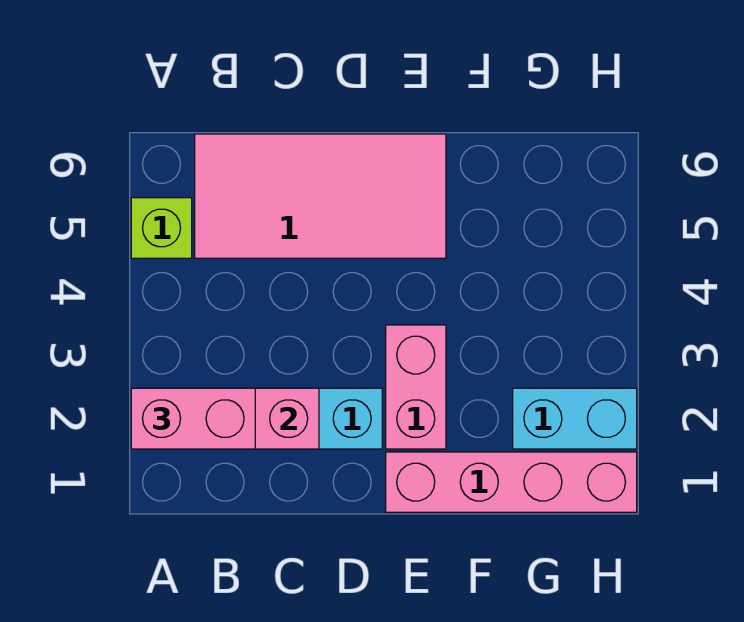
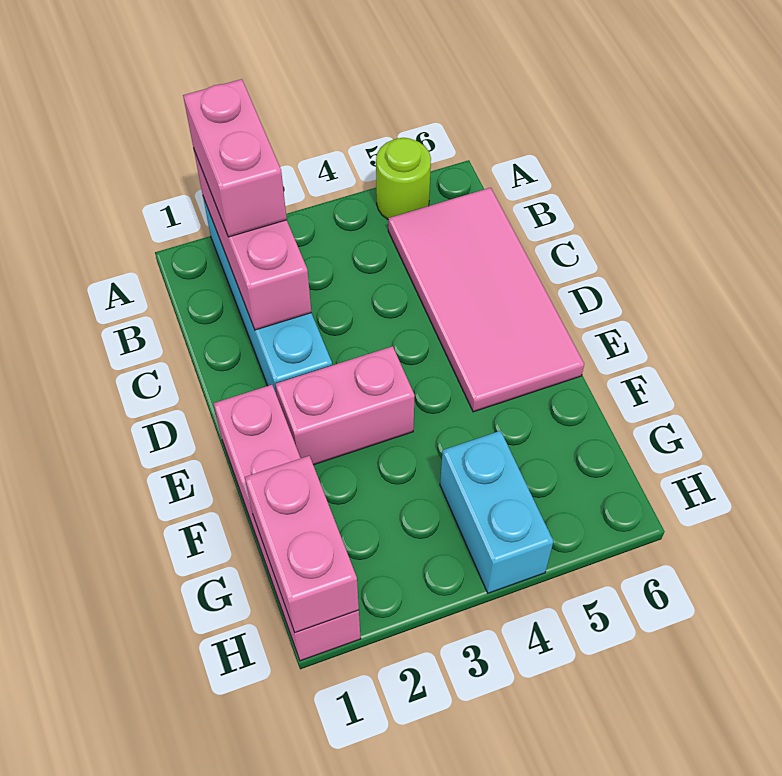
lime 1x1 brick [131,198,192,258] -> lime 1x1 round brick [376,138,431,219]
none -> pink 1x2 brick [245,456,359,633]
cyan 1x2 brick [513,388,637,449] -> cyan 1x2 brick moved to [440,431,553,593]

